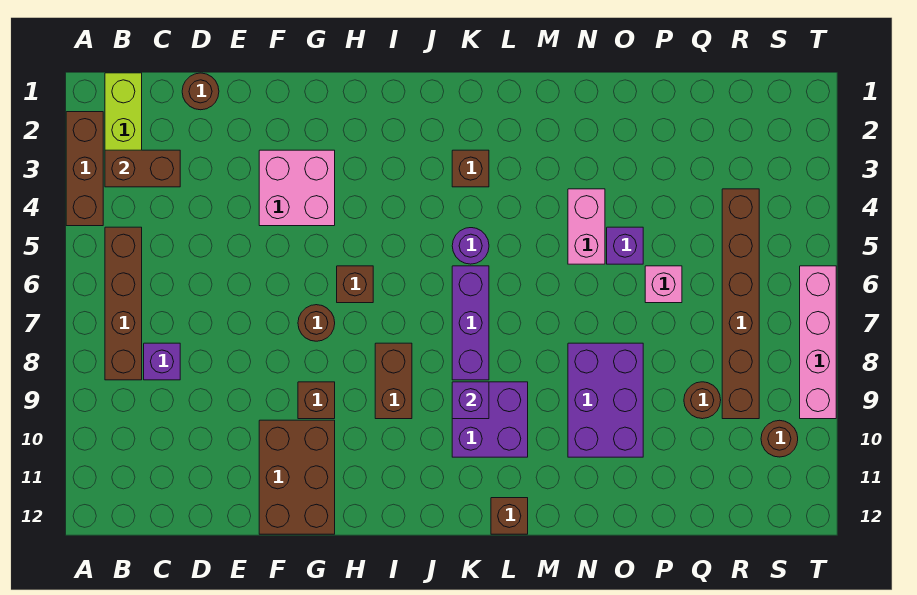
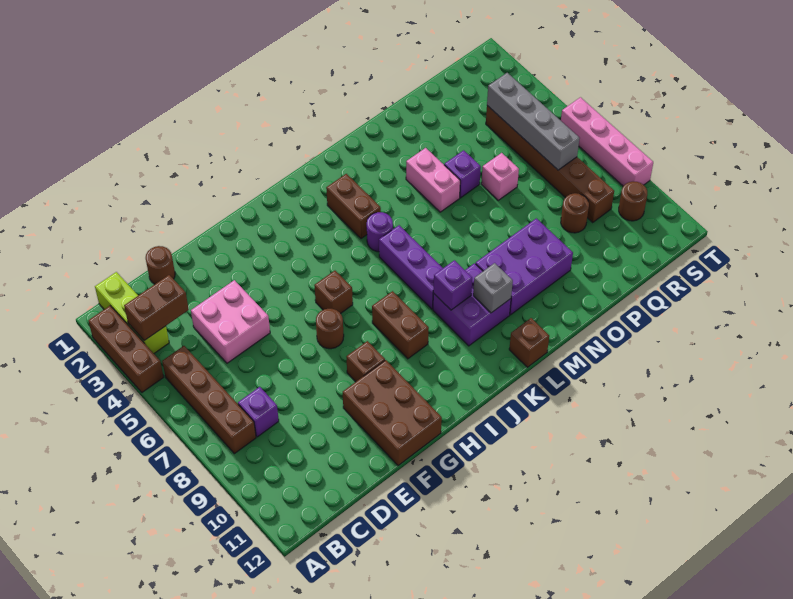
pink 2x2 brick [259,150,335,226] -> pink 2x2 brick moved to [191,280,270,363]
brown 1x1 brick [452,150,489,187] -> brown 1x2 brick [326,174,381,239]
none -> grey 1x1 brick [473,263,513,313]
purple 2x3 brick [568,343,643,457] -> purple 2x3 brick turned to [476,218,573,315]
none -> grey 1x4 brick [487,73,580,170]

